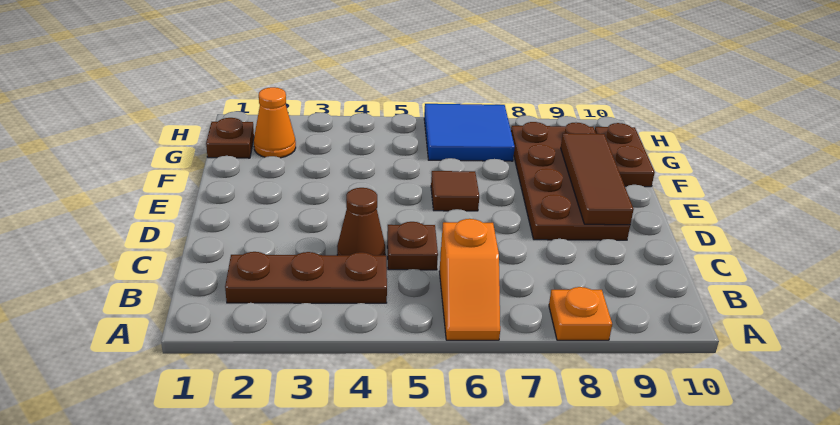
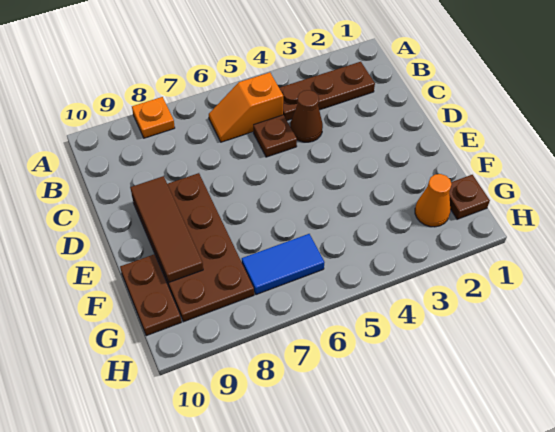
orange 1x2 slope [439,219,500,340] -> orange 1x2 slope turned to [209,72,283,142]
brown 1x1 tile [431,171,479,211] -> none
blue 2x2 tile [424,104,515,161] -> blue 1x2 tile [242,234,325,295]

